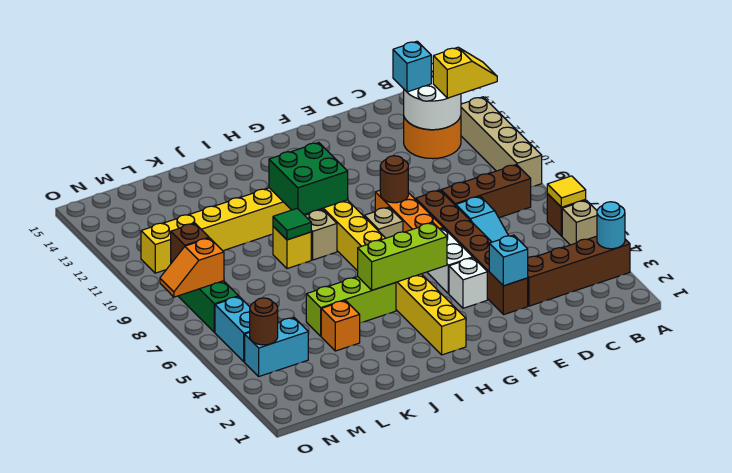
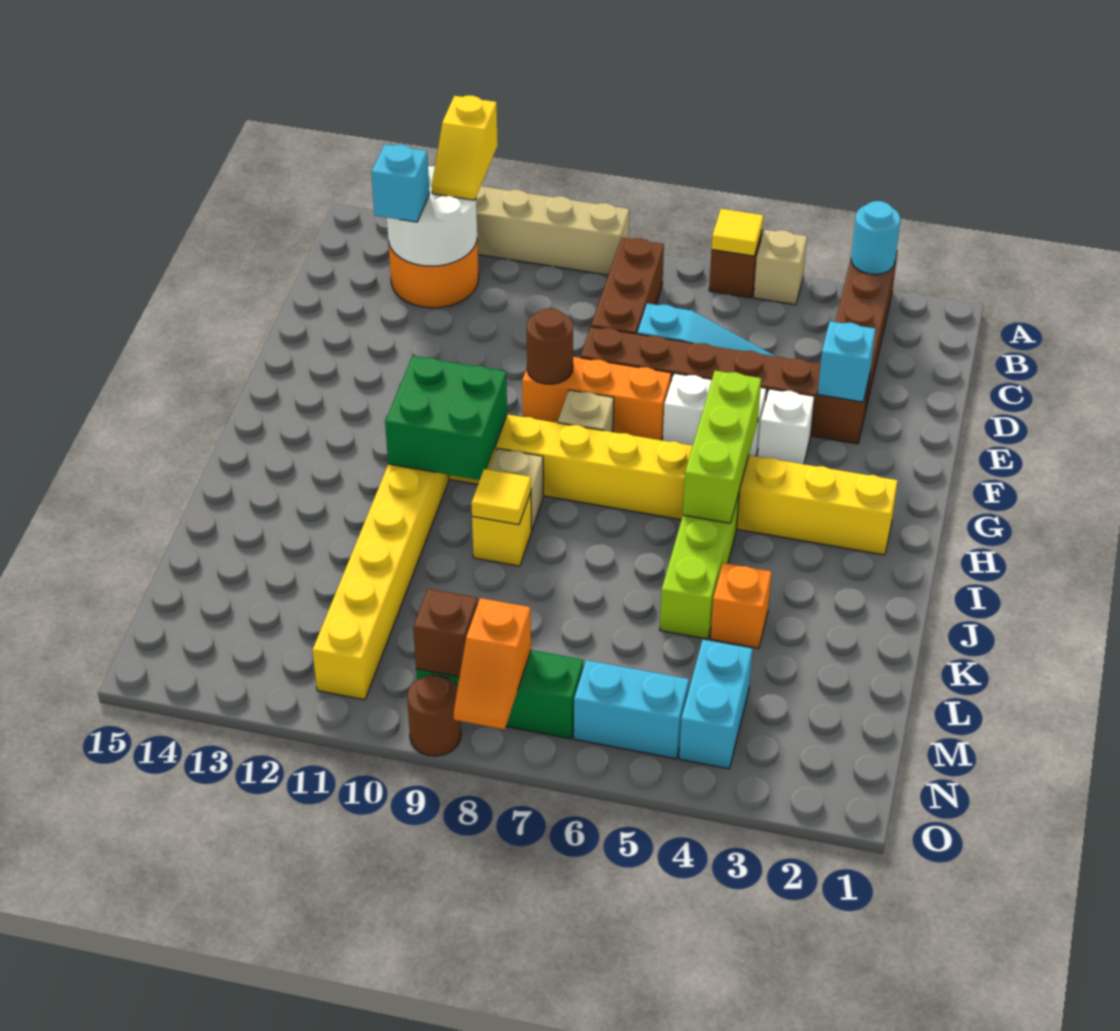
yellow 1x2 slope [433,47,497,98] -> yellow 1x2 slope turned to [432,96,498,200]
green 1x1 tile [273,208,311,240] -> yellow 1x1 tile [472,469,531,525]
brown 1x1 round brick [250,298,278,345] -> brown 1x1 round brick moved to [407,675,461,756]

